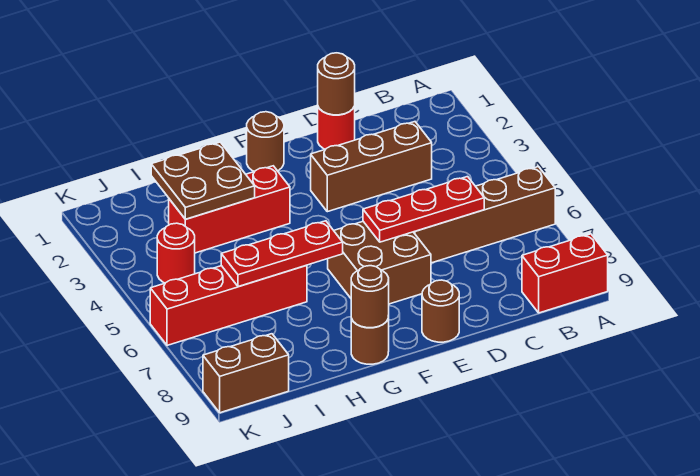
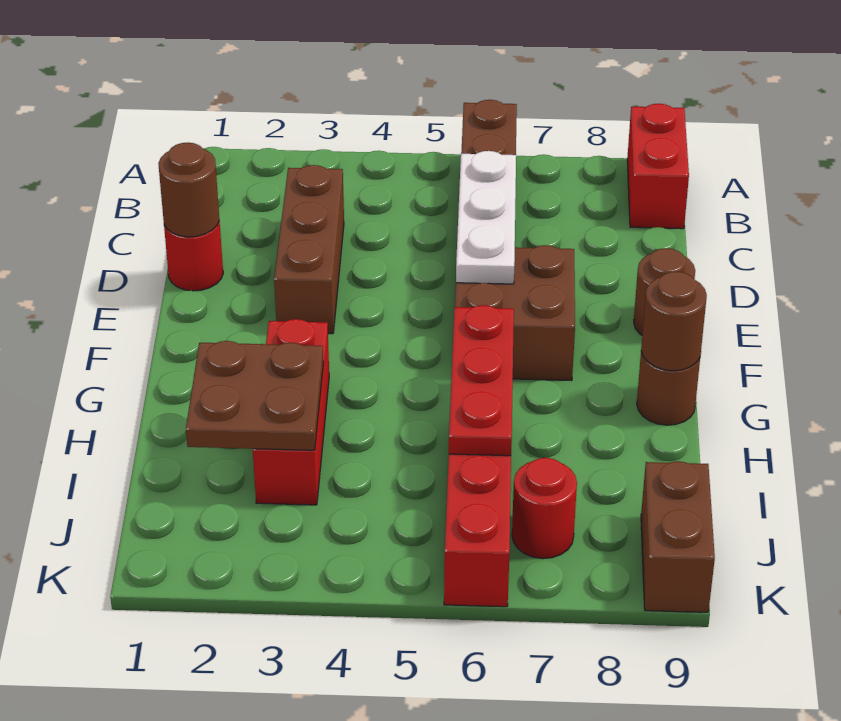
red 1x3 plate [363,177,484,242] -> white 1x3 plate [456,151,516,284]
brown 1x1 round brick [247,112,284,172] -> none
red 1x1 round brick [157,223,195,283] -> red 1x1 round brick moved to [512,458,577,559]

